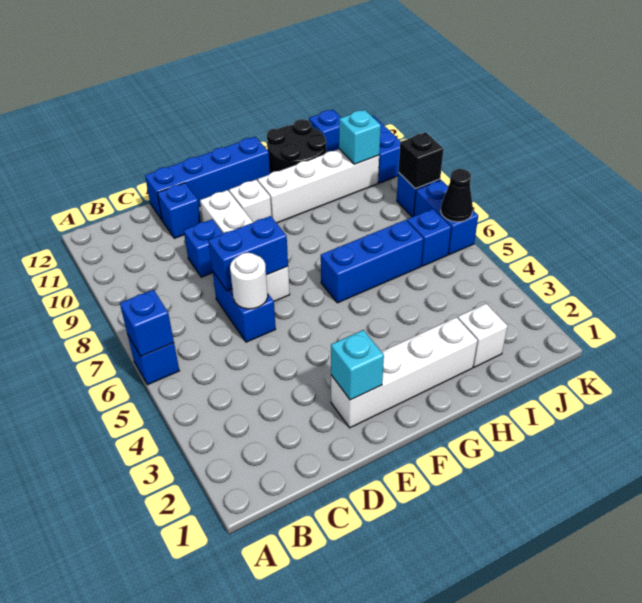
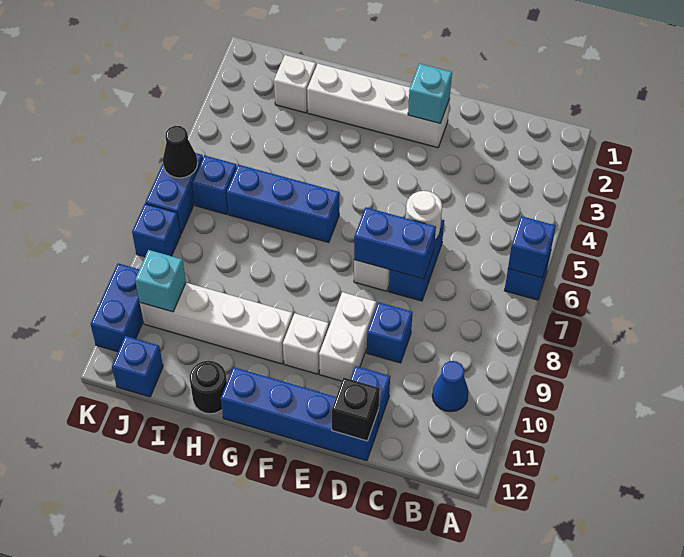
none -> blue 1x1 cone [432,361,469,412]
black 2x2 round brick [267,119,326,173] -> black 1x1 round brick [189,361,227,414]
black 1x1 brick [398,132,443,189] -> black 1x1 brick moved to [332,378,380,441]

